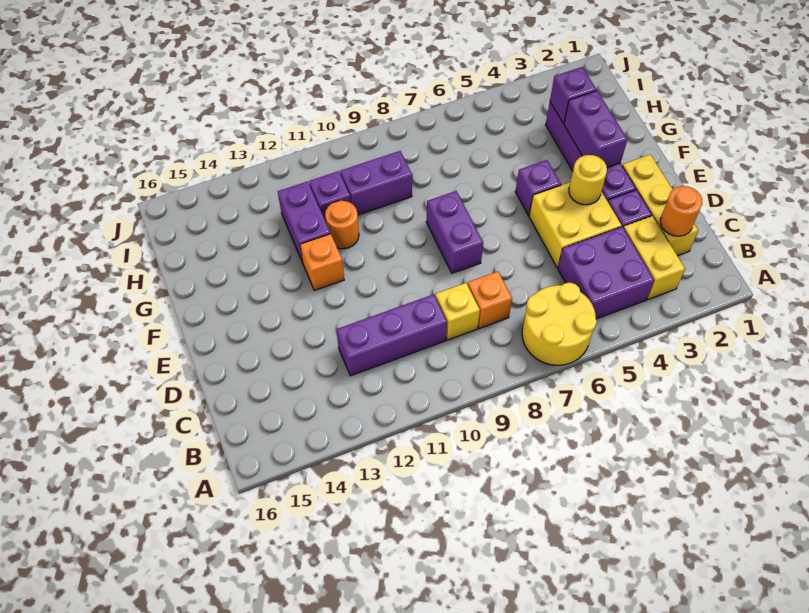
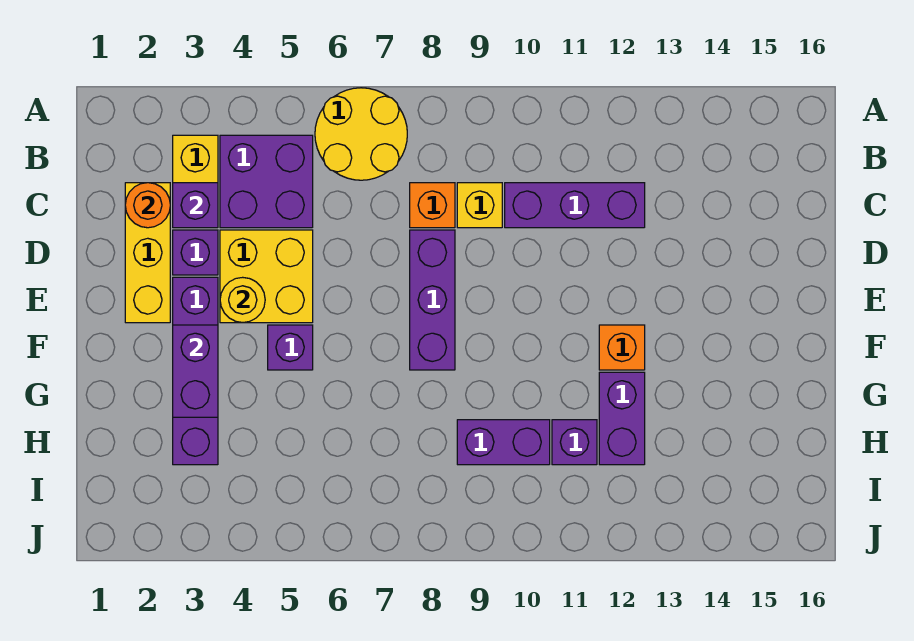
purple 1x2 brick [426,191,483,273] -> purple 1x3 brick [410,230,455,370]
orange 1x1 round brick [325,201,359,249] -> none
purple 1x1 brick [550,67,596,123] -> purple 1x1 brick moved to [173,183,218,228]

